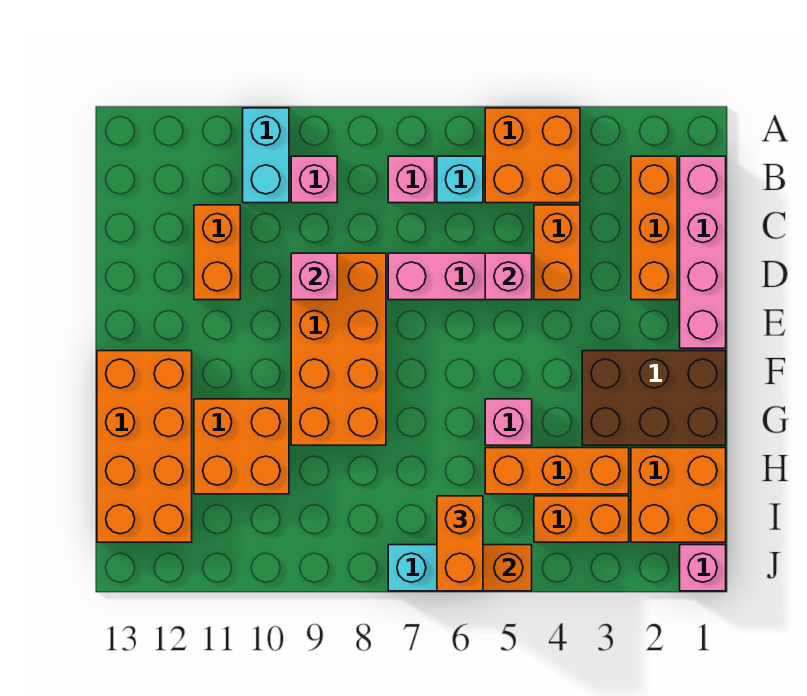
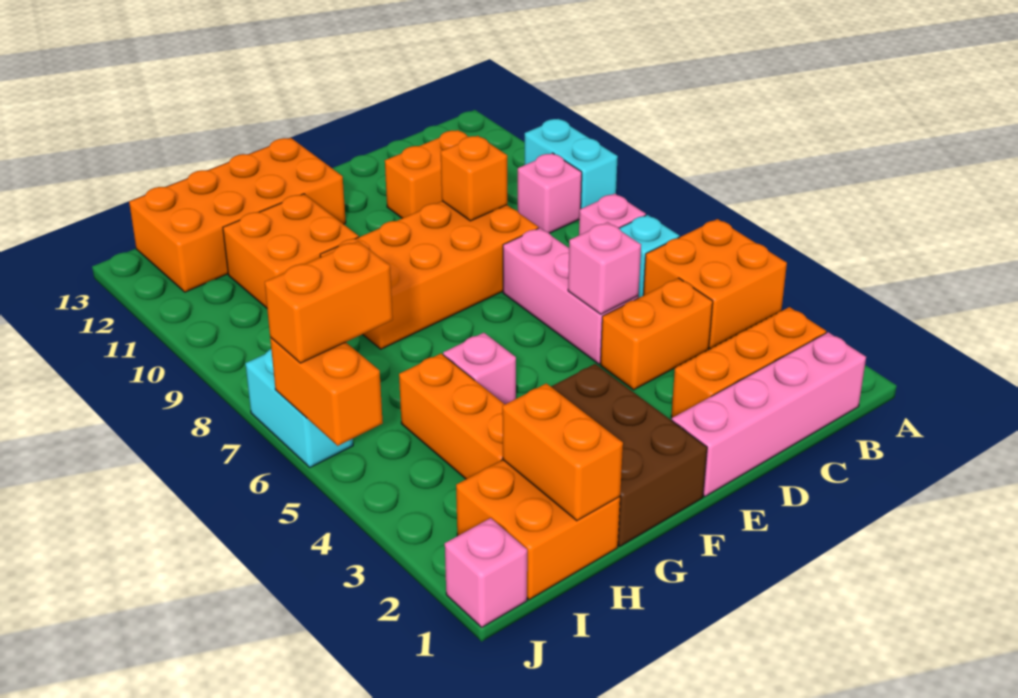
cyan 1x2 brick [243,108,289,203] -> cyan 1x2 brick turned to [524,119,618,209]
pink 1x1 brick [291,253,337,300] -> orange 1x1 brick [441,136,507,221]
orange 1x2 brick [534,496,629,542] -> orange 1x2 brick moved to [502,383,623,521]

